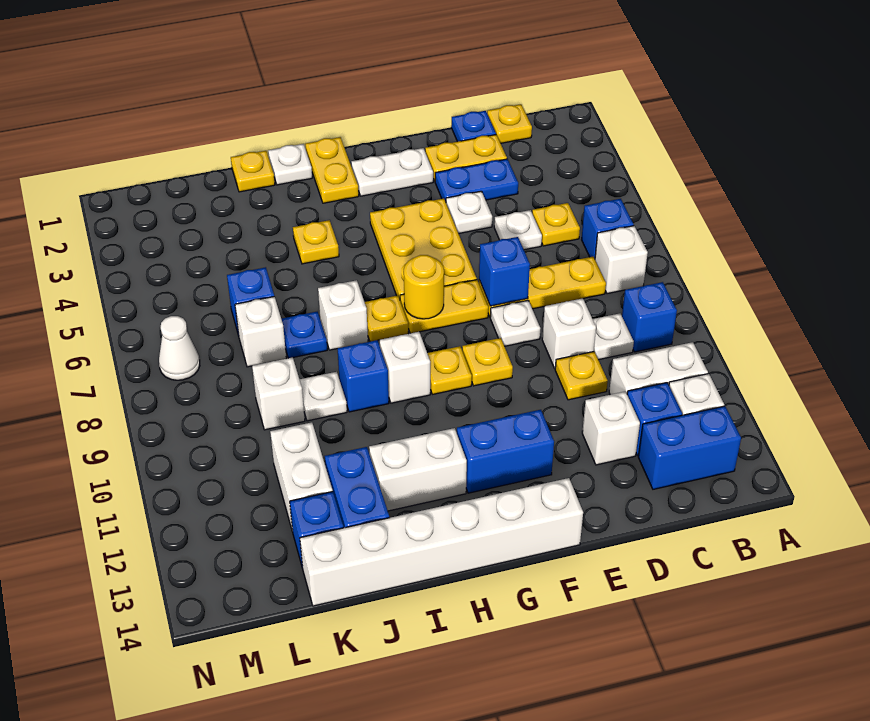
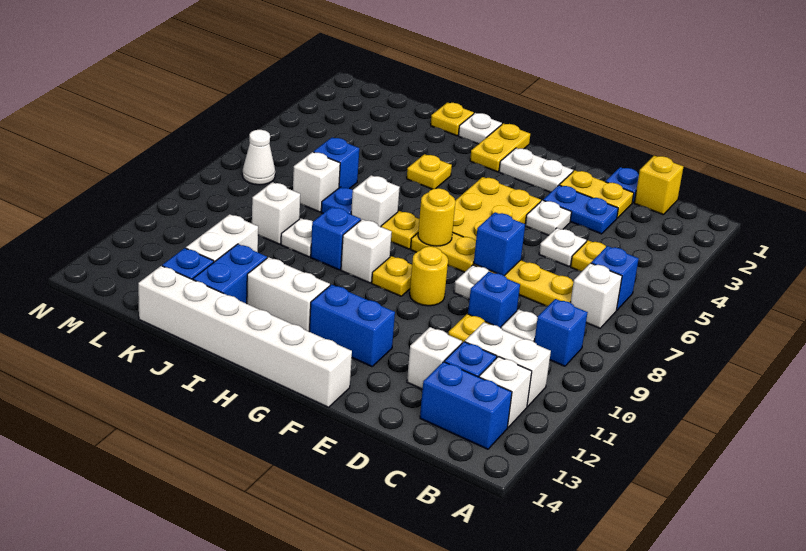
yellow 1x1 plate [487,104,532,143] -> yellow 1x1 brick [634,156,683,215]
white 1x1 brick [542,298,596,368] -> blue 1x1 brick [468,272,520,328]
yellow 1x1 plate [462,338,513,386] -> yellow 1x1 round brick [410,246,448,306]

